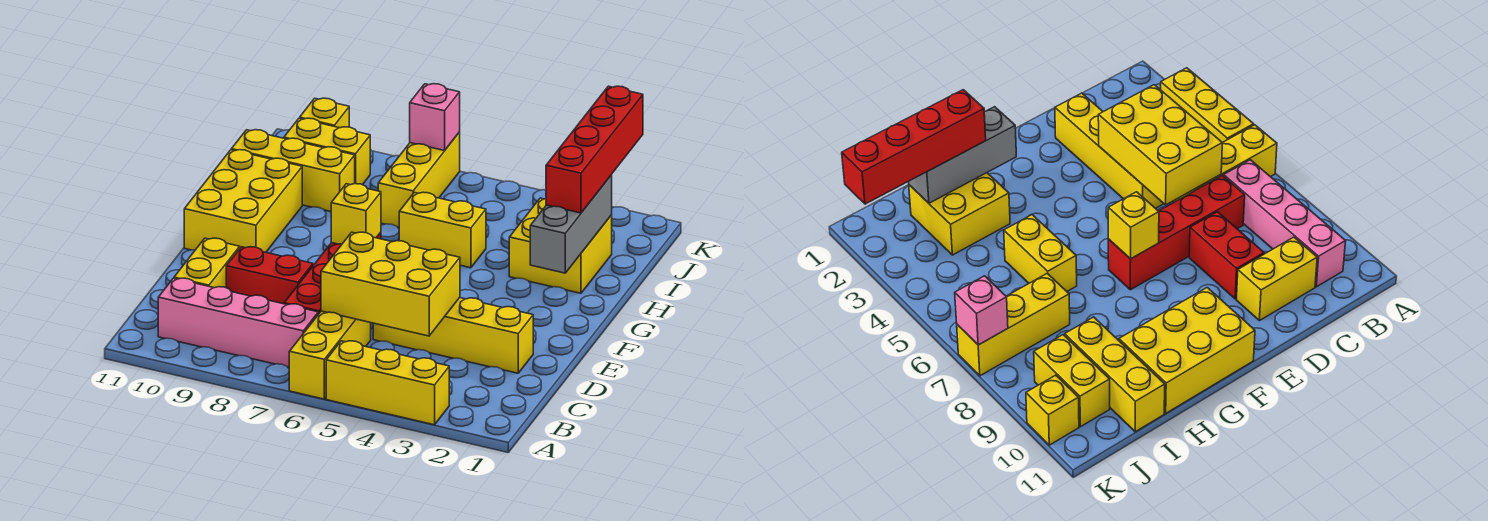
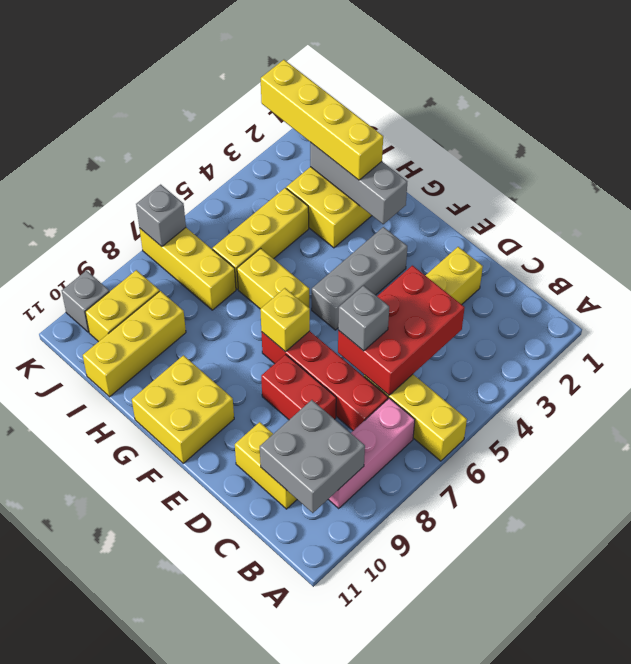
yellow 1x3 brick [326,341,449,425] -> yellow 1x3 brick moved to [213,188,309,289]
pink 1x4 brick [158,278,318,367] -> pink 1x3 brick [328,398,415,508]
none -> grey 2x2 brick [260,400,365,513]
yellow 2x3 brick [321,232,460,336] -> red 2x3 brick [338,265,465,395]
none -> grey 1x1 brick [338,286,389,351]
red 1x2 brick [226,247,313,304] -> red 1x2 brick turned to [261,354,336,420]
none -> grey 1x3 brick [312,227,407,330]
yellow 2x3 brick [184,150,302,252] -> yellow 2x2 brick [132,355,234,463]
red 1x4 brick [546,86,643,213] -> yellow 1x4 brick [261,60,383,180]
yellow 1x2 brick [399,192,486,268] -> yellow 1x2 brick turned to [237,248,309,309]
pink 1x1 brick [410,84,460,151] -> grey 1x1 brick [136,185,186,246]
yellow 1x1 brick [300,98,349,128] -> grey 1x1 brick [62,271,109,332]

